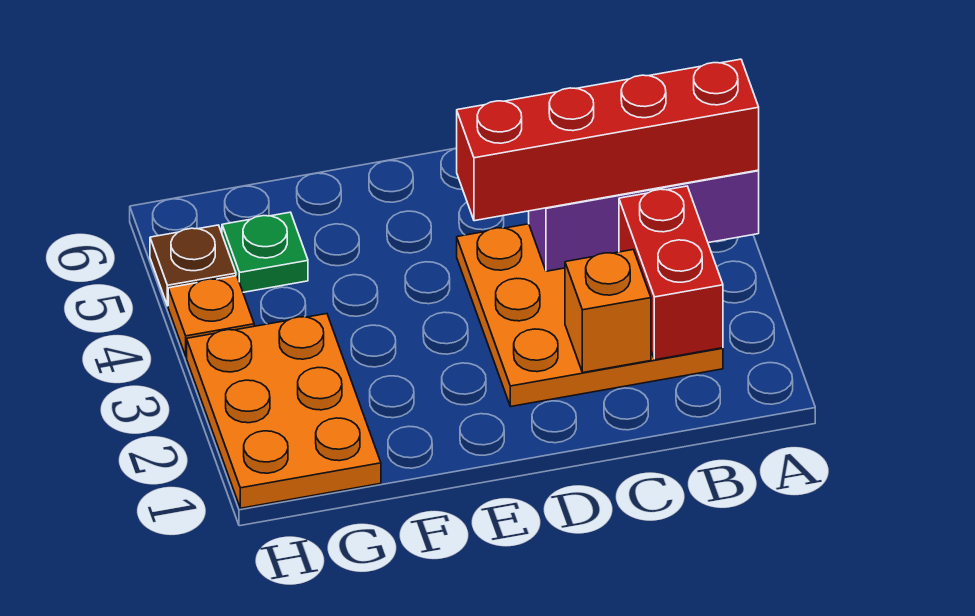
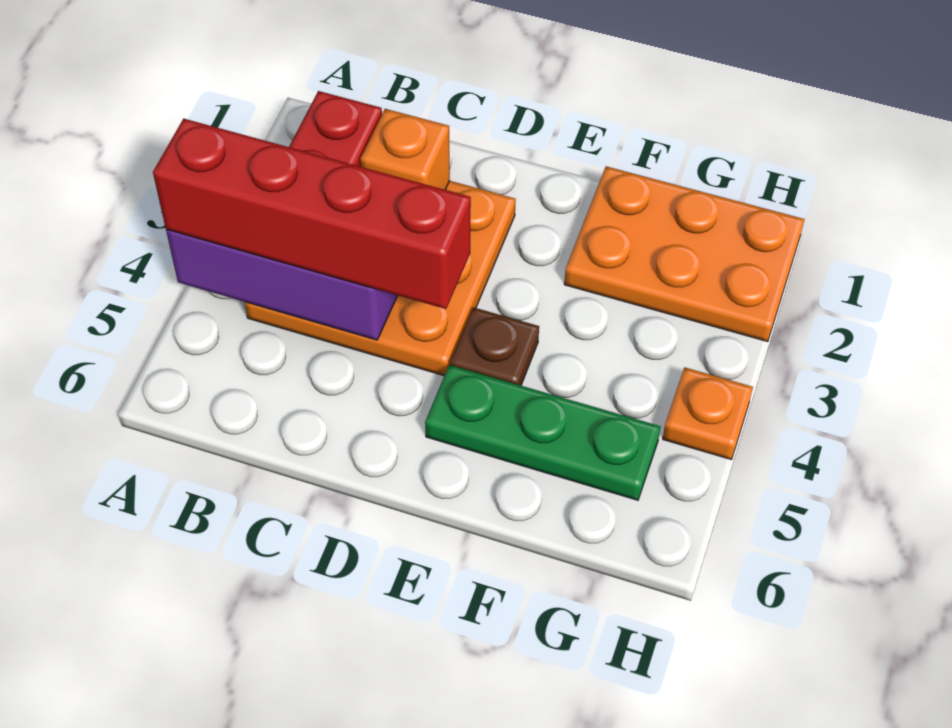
orange 2x3 plate [187,314,381,508] -> orange 2x3 plate turned to [564,166,804,342]
green 1x1 plate [222,212,308,292] -> green 1x3 plate [425,365,661,500]
brown 1x1 plate [150,225,236,306] -> brown 1x1 plate moved to [450,307,539,385]

